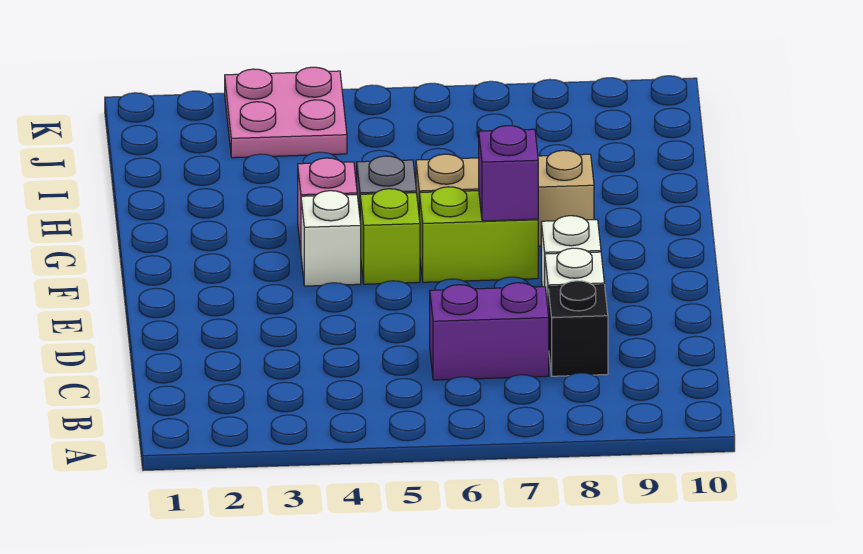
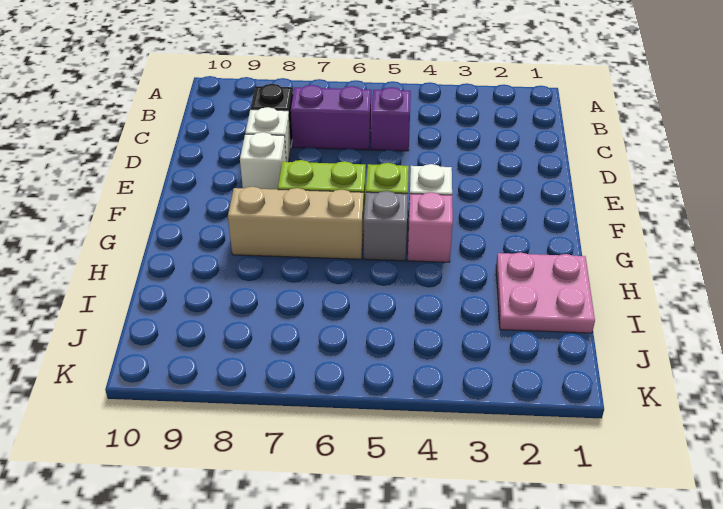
purple 1x1 brick [479,126,538,221] -> purple 1x1 brick moved to [371,87,411,151]
pink 2x2 plate [225,67,347,158] -> pink 2x2 plate moved to [496,252,595,333]

